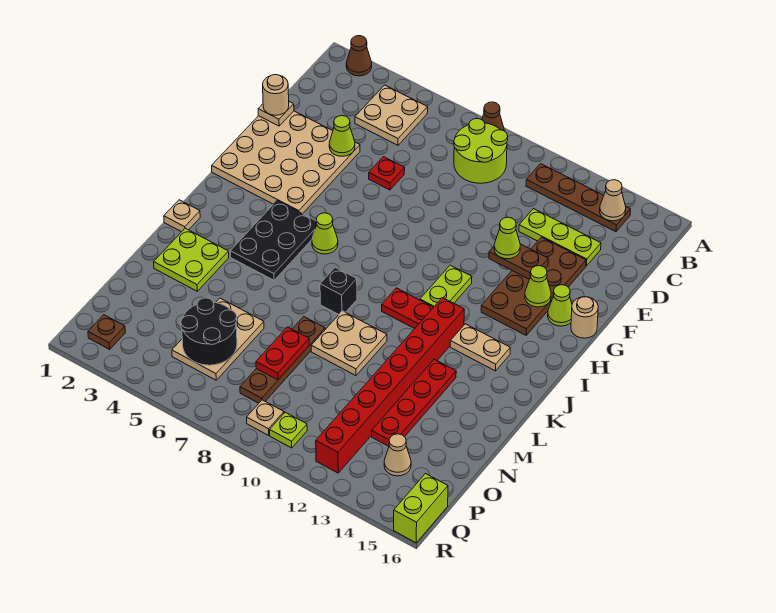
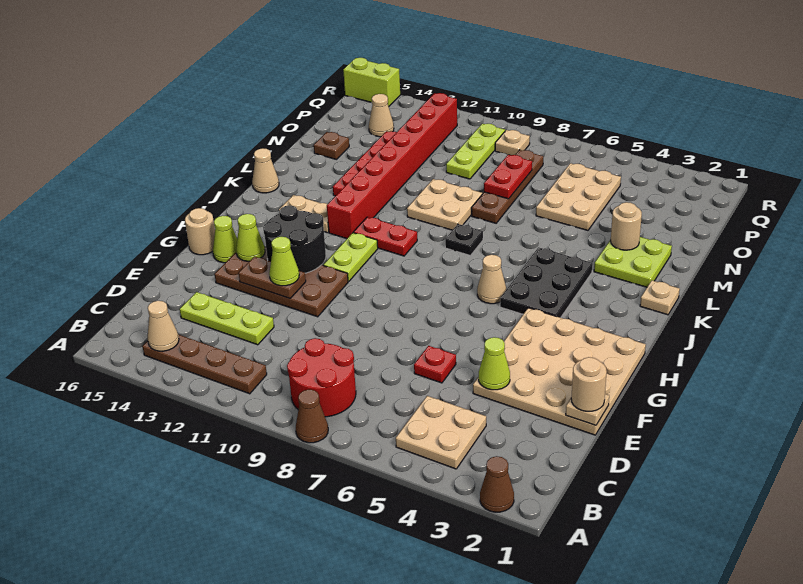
lime 2x2 round brick [454,119,508,183] -> red 2x2 round brick [287,338,356,417]
brown 2x4 plate [481,237,586,335] -> brown 2x4 plate turned to [215,247,348,317]
lime 1x1 cone [312,213,338,254] -> tan 1x1 cone [477,255,506,304]
black 1x1 brick [320,267,357,314] -> black 1x1 plate [445,224,483,256]
none -> tan 1x1 cone [252,148,279,193]
none -> tan 1x1 round brick [611,202,642,250]
black 2x2 round brick [181,298,237,365] -> black 2x2 round brick moved to [263,205,326,273]
brown 1x1 plate [88,315,125,349] -> brown 1x1 plate moved to [314,132,349,159]
lime 1x1 plate [270,412,307,448] -> lime 1x3 plate [446,124,505,179]
lime 1x2 brick [394,474,448,543] -> lime 1x2 brick turned to [343,58,400,106]

